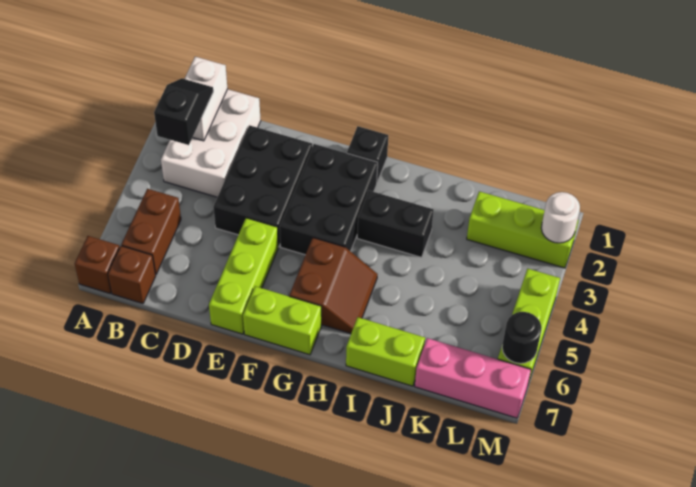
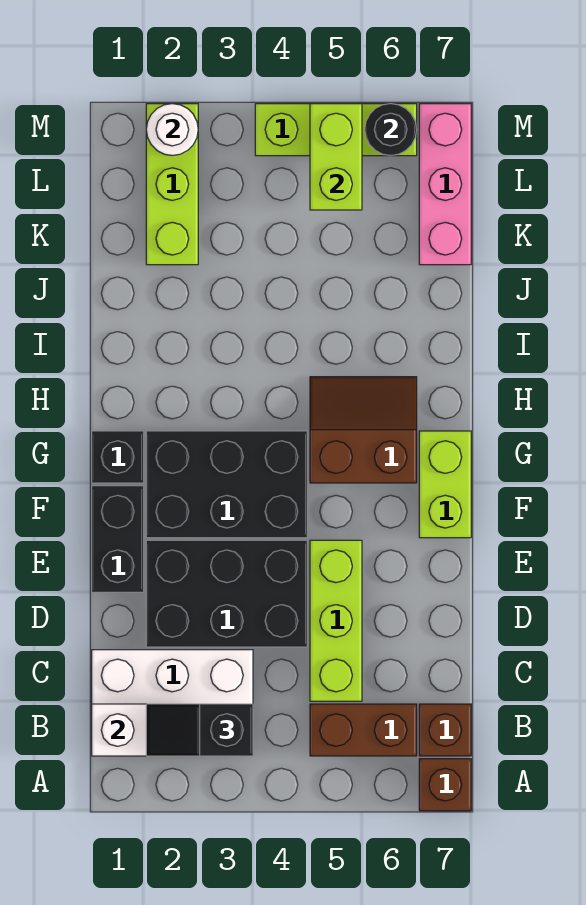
lime 1x3 brick [209,218,278,334] -> lime 1x3 brick turned to [310,540,362,701]
black 1x2 brick [357,191,434,257] -> black 1x2 brick moved to [92,486,144,592]
lime 1x2 brick [346,317,425,386] -> lime 1x2 brick moved to [310,104,362,210]

